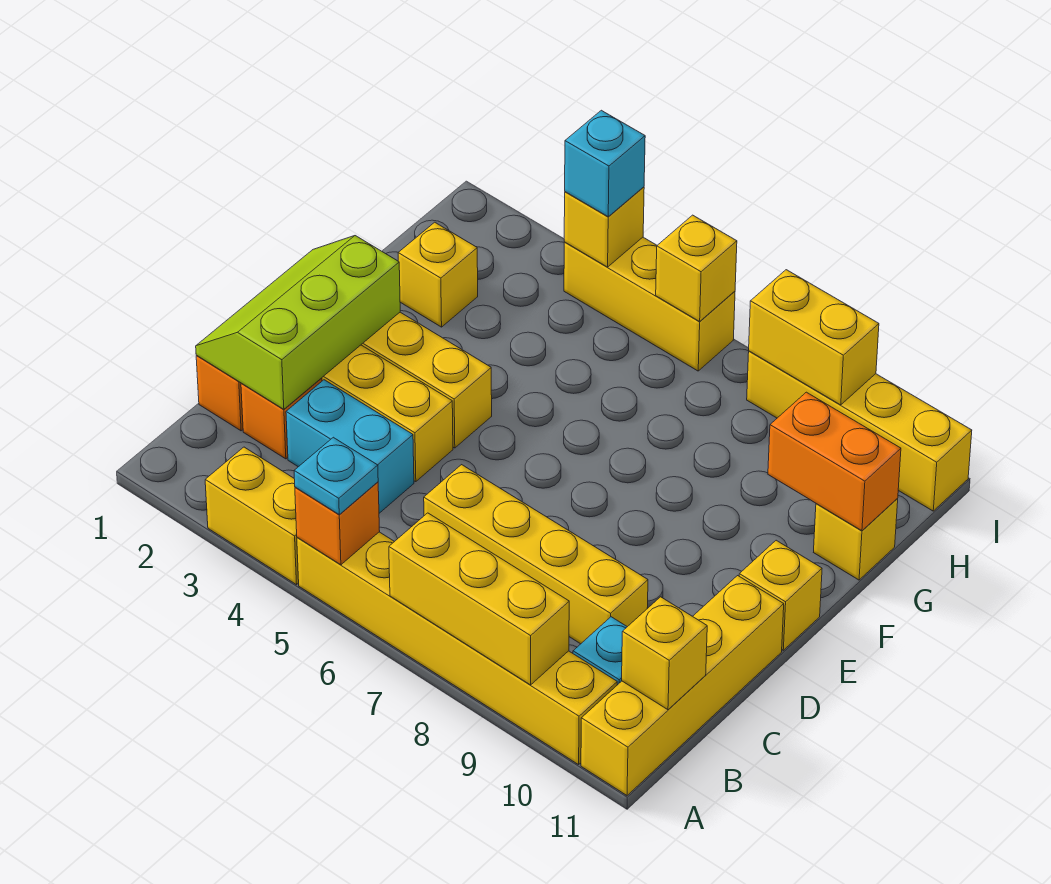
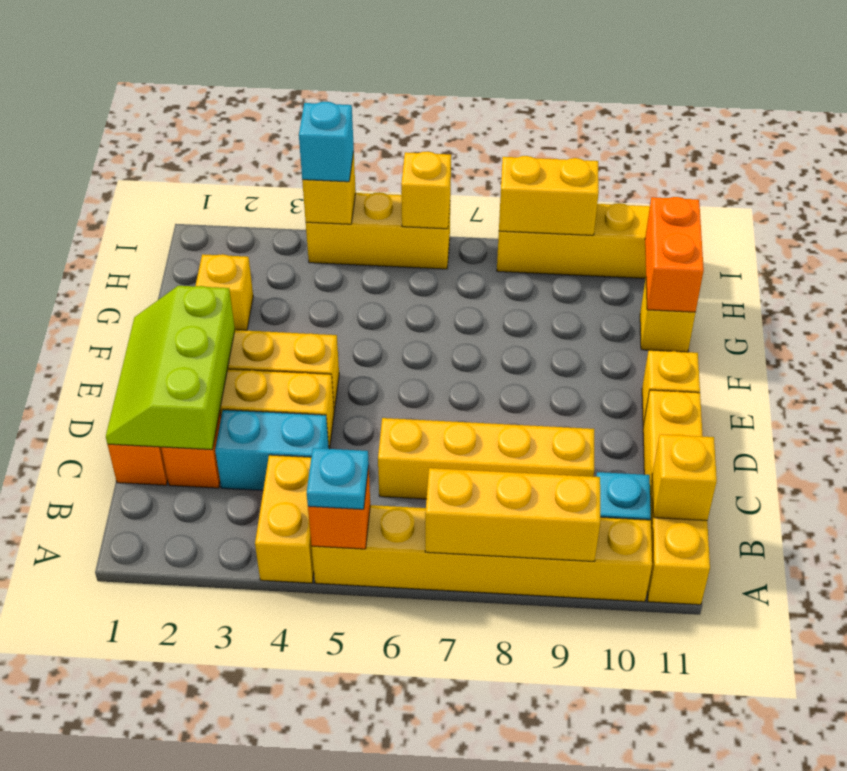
yellow 1x2 brick [205,447,299,585] -> yellow 1x2 brick turned to [255,455,314,583]
orange 1x2 brick [768,392,901,531] -> orange 1x2 brick turned to [645,197,704,312]

